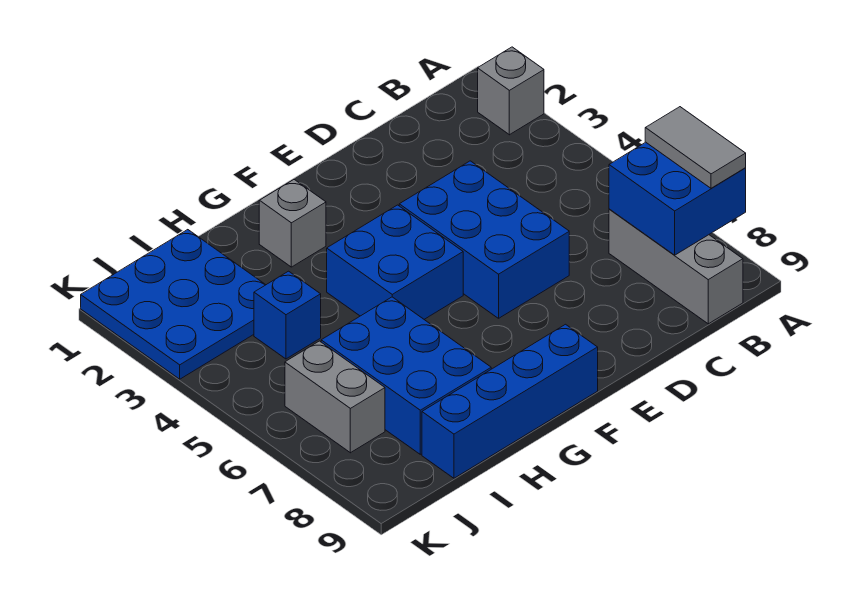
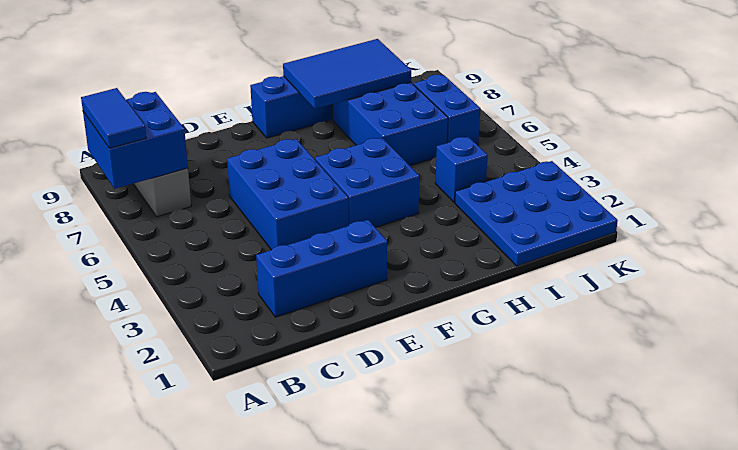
grey 1x1 brick [478,47,544,135] -> none
grey 1x2 tile [645,107,746,188] -> blue 1x2 tile [81,88,146,148]
none -> blue 1x3 brick [256,220,387,317]
grey 1x1 brick [259,180,326,267] -> none
none -> blue 2x3 tile [283,39,411,109]
grey 1x2 brick [285,341,385,453] -> blue 1x2 brick [414,75,480,145]

